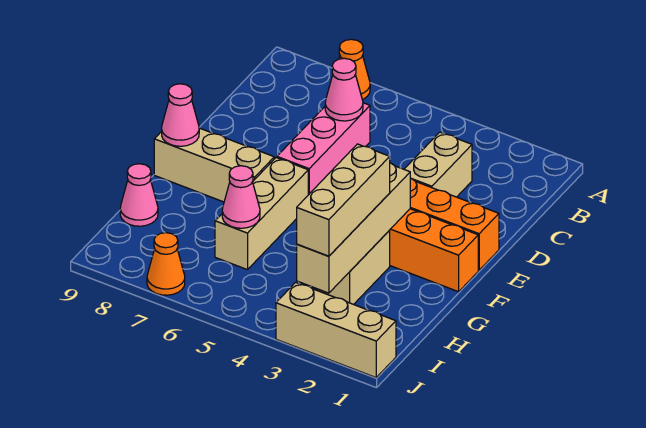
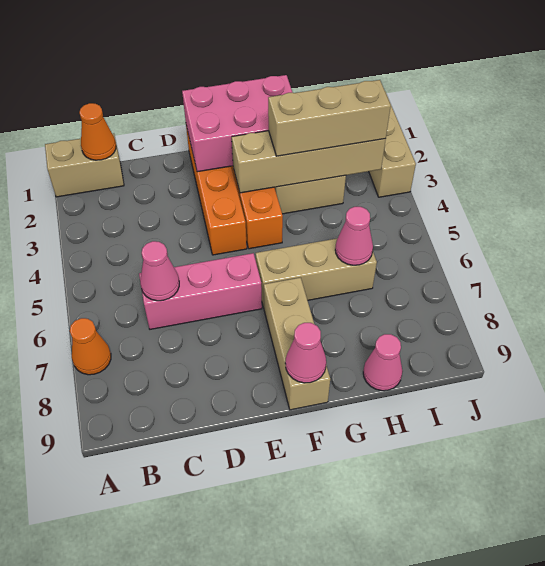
tan 1x2 brick [404,132,472,197] -> tan 1x2 brick moved to [45,133,124,197]
none -> pink 2x3 brick [182,75,293,172]
orange 1x1 cone [147,233,185,295] -> orange 1x1 cone moved to [79,103,116,160]

